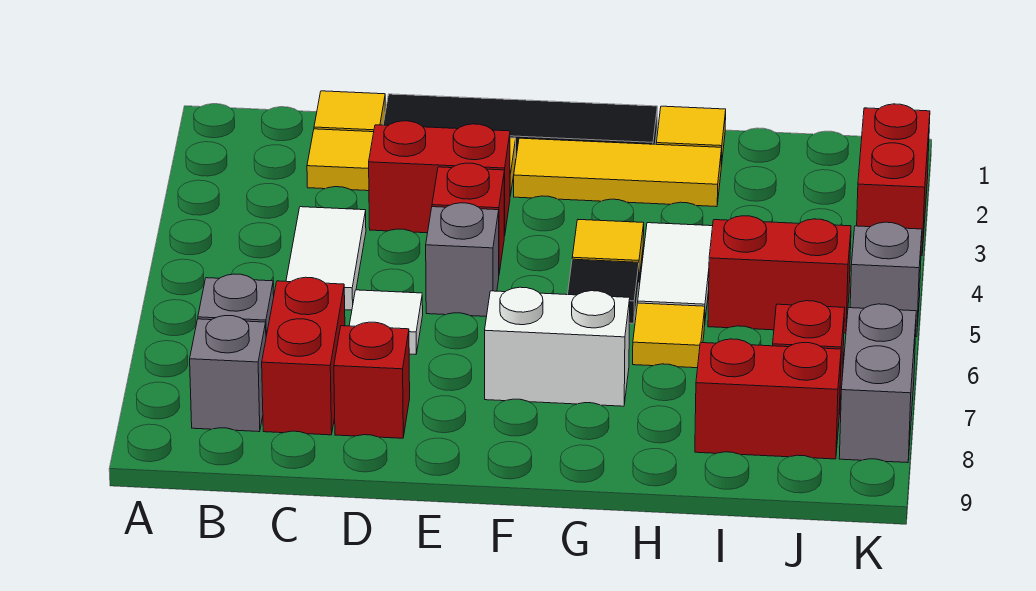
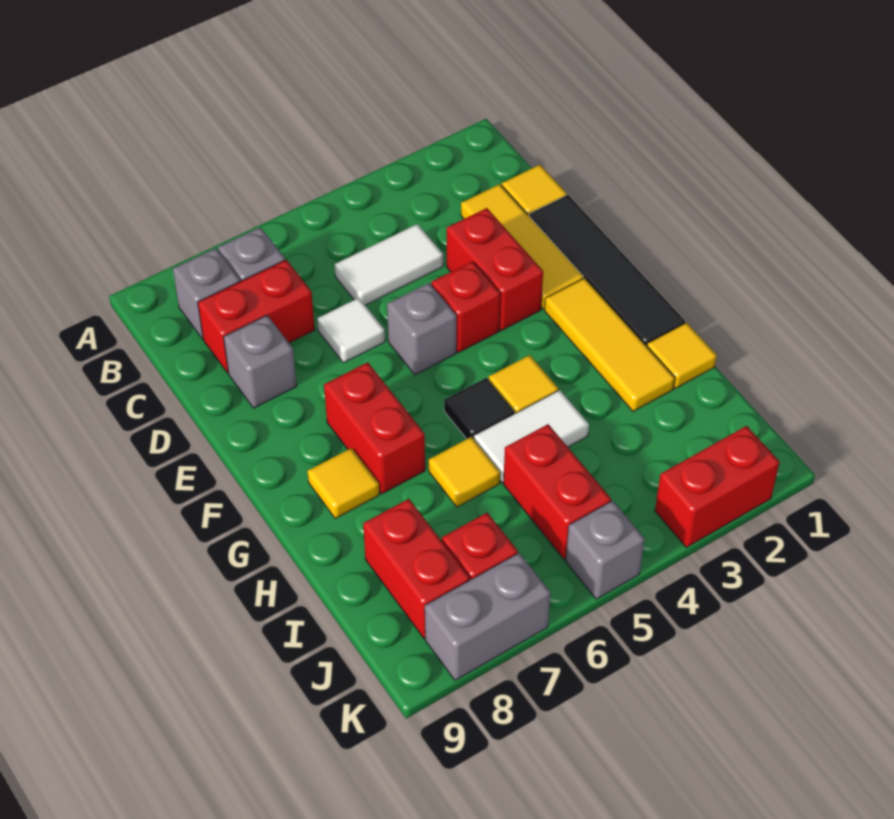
red 1x1 brick [334,322,410,438] -> grey 1x1 brick [224,315,297,408]
white 1x2 brick [485,287,630,406] -> red 1x2 brick [324,362,425,494]
none -> yellow 1x1 tile [307,448,379,518]

